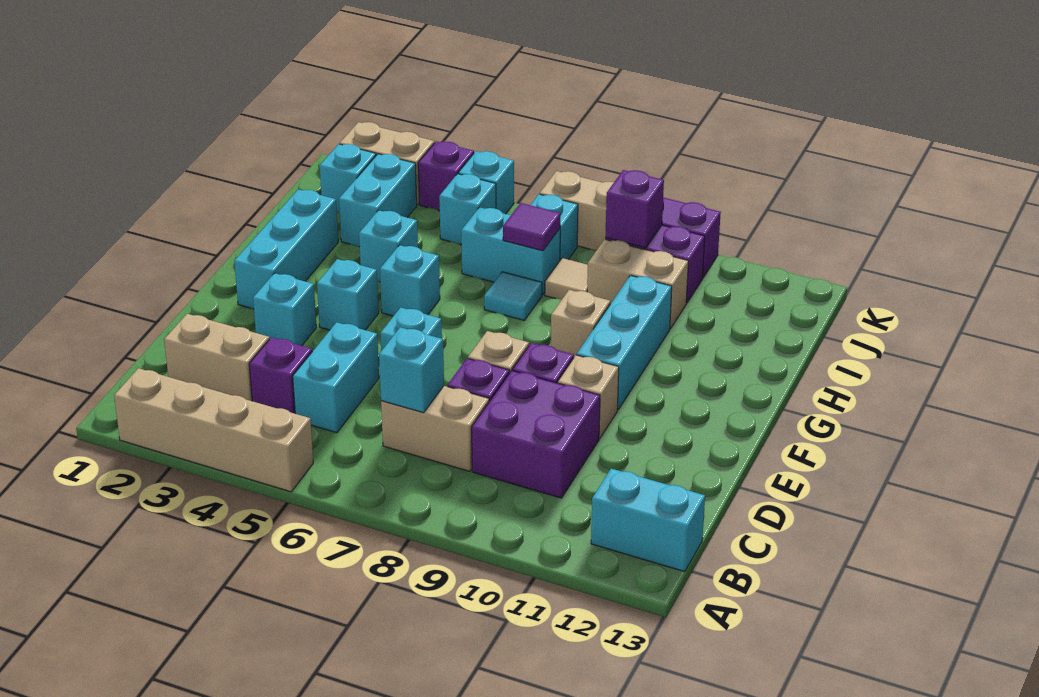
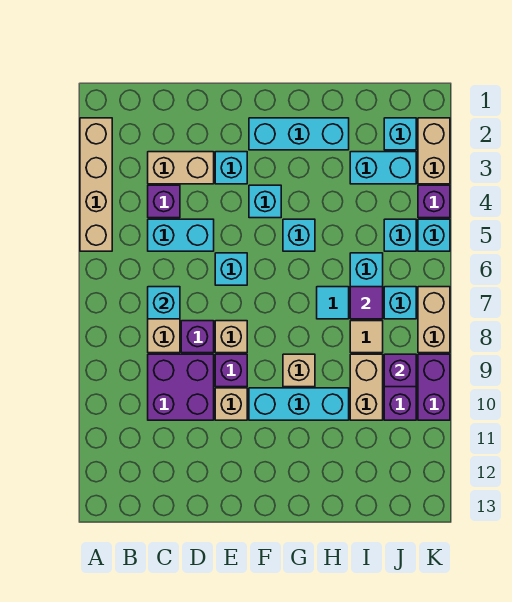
cyan 1x2 brick [591,469,705,572] -> none
tan 1x2 brick [164,314,269,401] -> tan 1x2 brick turned to [148,152,214,184]
cyan 1x1 brick [359,210,418,282] -> none

